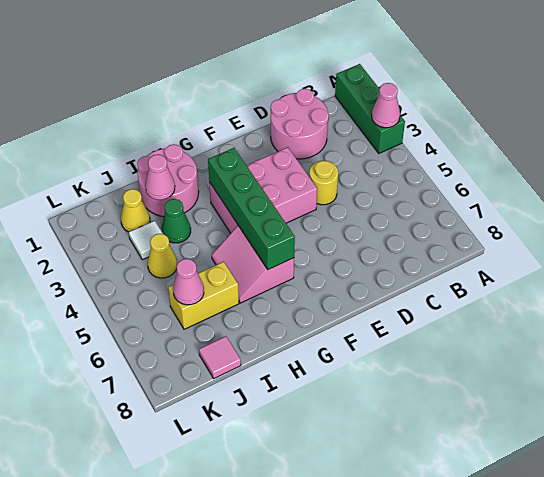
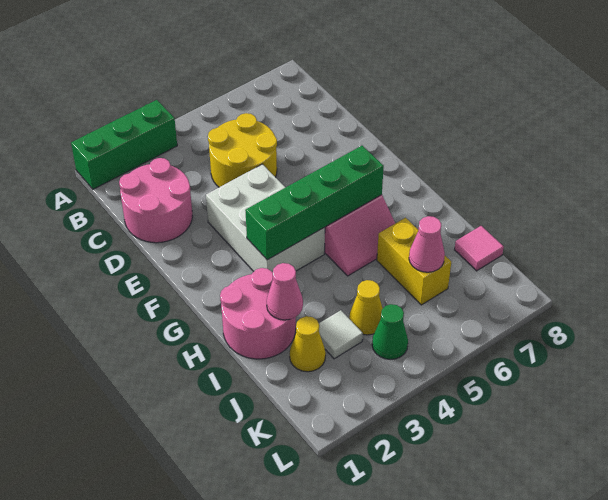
pink 1x1 cone [372,83,400,128] -> none
yellow 1x1 round brick [309,161,338,205] -> yellow 2x2 round brick [208,113,277,187]
pink 2x3 brick [209,147,317,233] -> white 2x3 brick [206,164,325,273]
green 1x1 cone [162,199,191,243] -> green 1x1 cone moved to [372,304,408,359]

